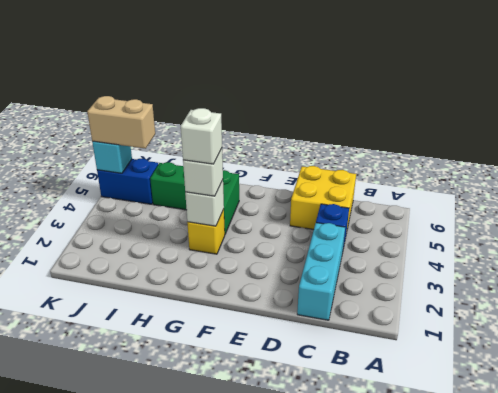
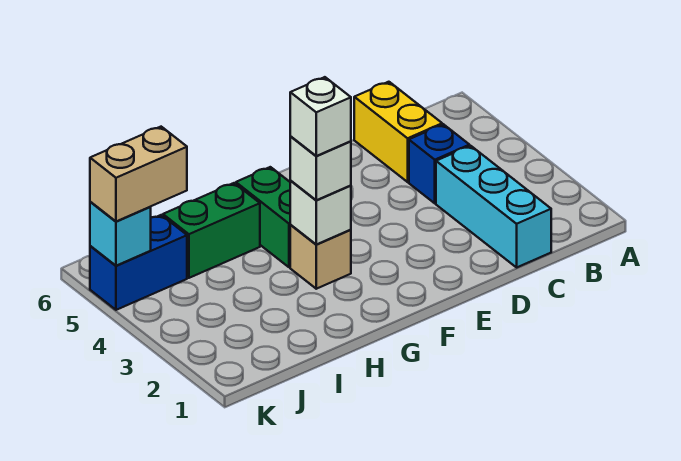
yellow 2x2 brick [290,166,356,230] -> yellow 1x2 brick [354,82,442,182]
yellow 1x1 brick [187,209,225,254] -> tan 1x1 brick [290,225,351,289]

